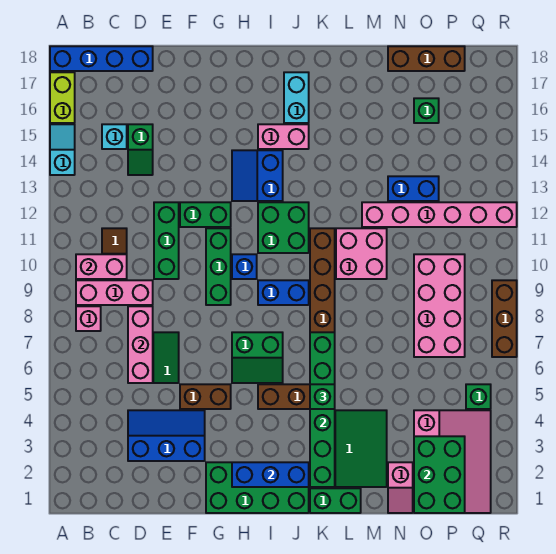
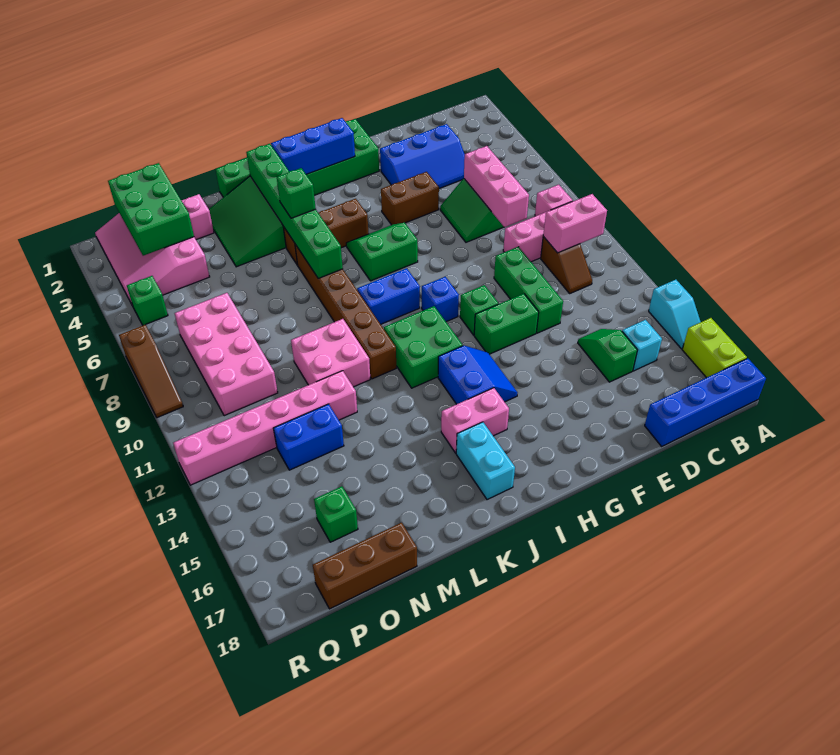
green 1x3 brick [206,228,231,305] -> green 1x1 brick [460,285,498,335]
brown 1x3 brick [492,280,517,357] -> brown 1x3 slope [119,325,183,418]

